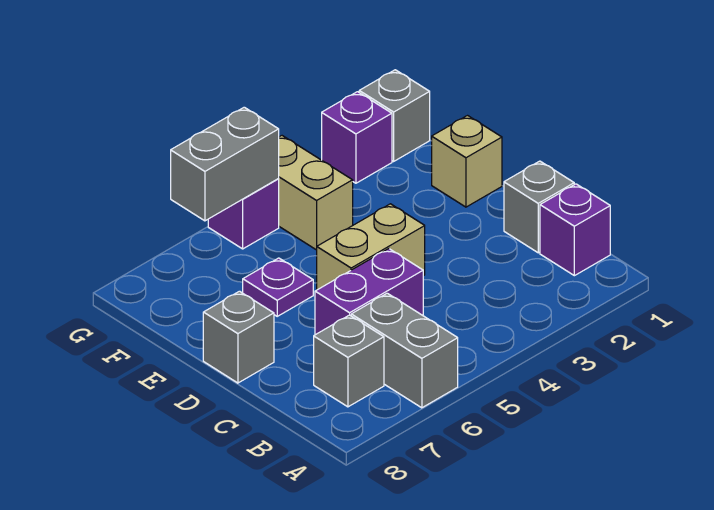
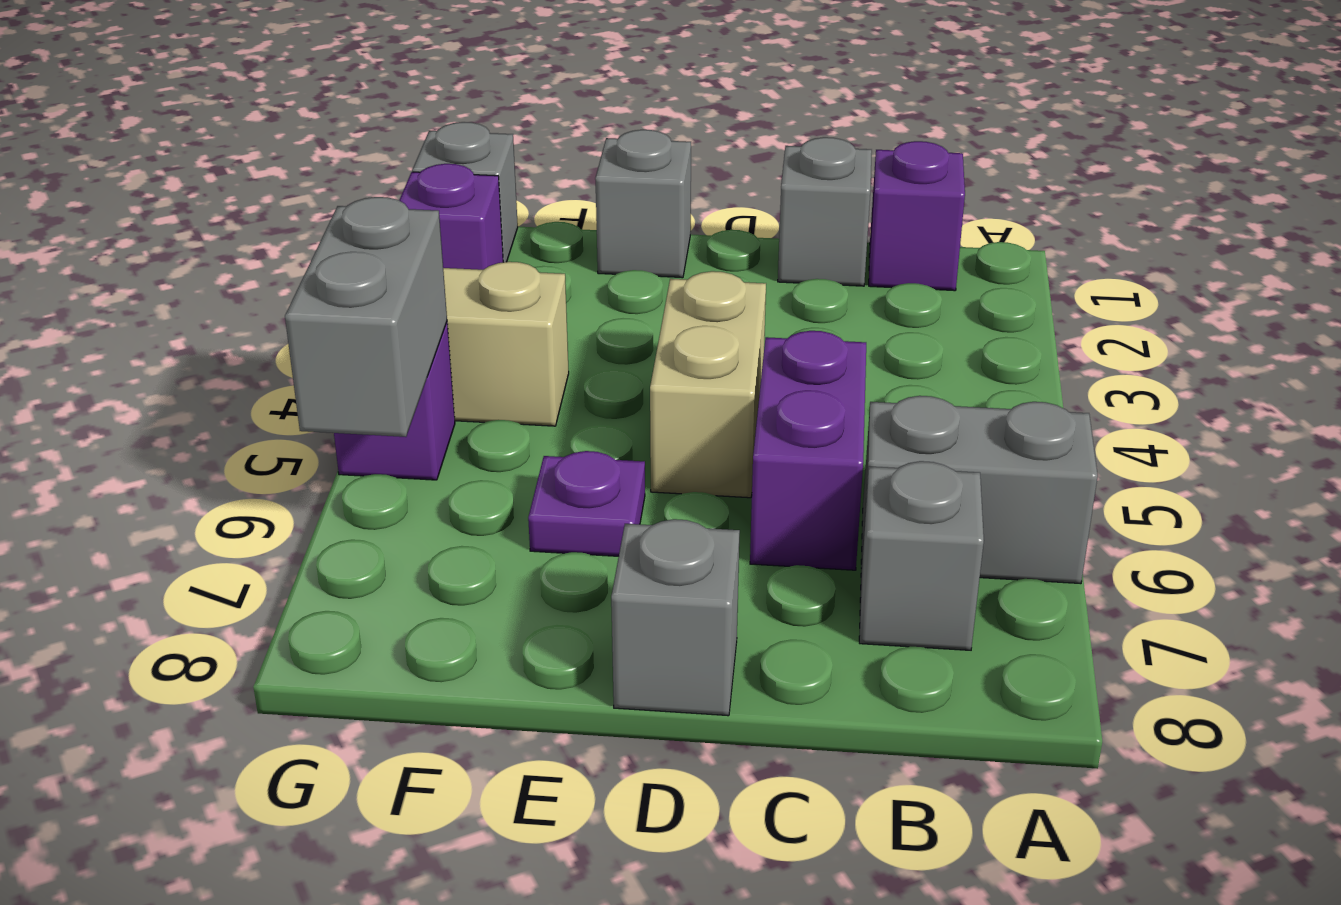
tan 1x1 brick [432,116,502,207] -> grey 1x1 brick [595,130,691,278]

